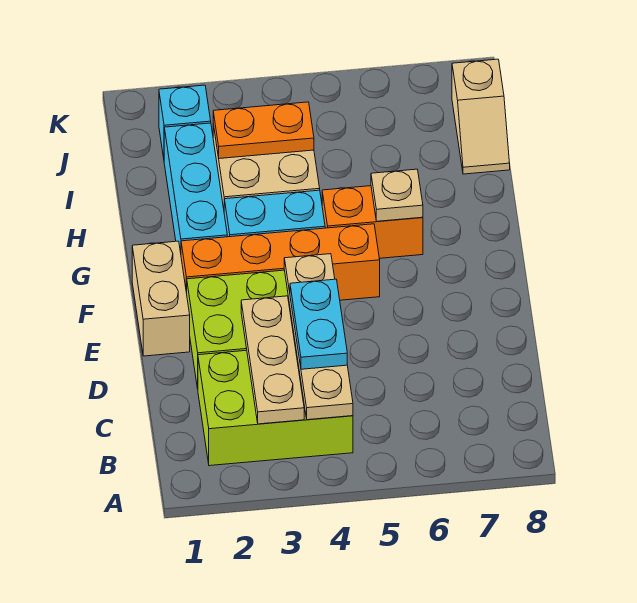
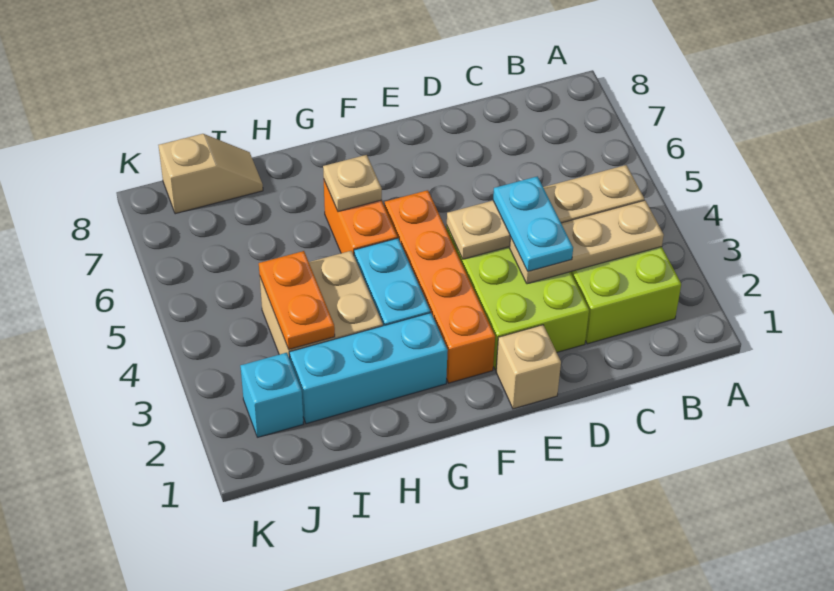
cyan 1x2 plate [290,279,347,369] -> cyan 1x2 plate turned to [493,176,573,272]
tan 1x2 brick [132,241,190,356] -> tan 1x1 brick [496,325,561,409]

